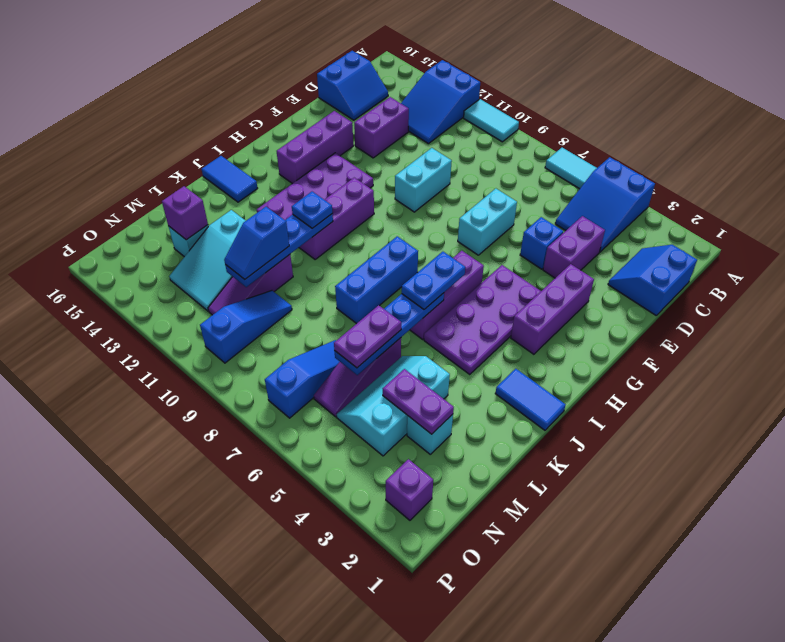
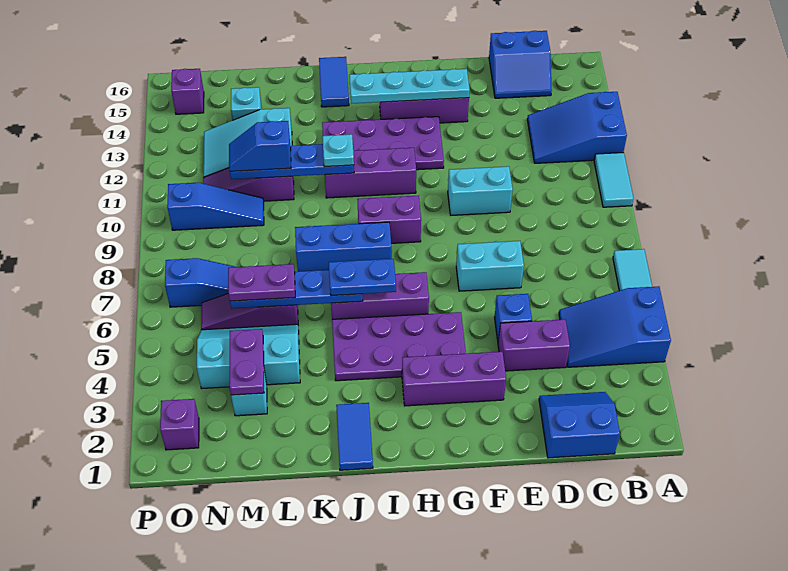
purple 1x2 brick [354,97,409,158] -> purple 1x2 brick moved to [357,195,421,243]
none -> cyan 1x4 plate [349,69,470,104]
blue 1x1 plate [292,192,332,228] -> cyan 1x1 plate [322,134,354,167]
purple 1x1 brick [162,186,208,240] -> purple 1x1 brick moved to [171,69,204,114]

